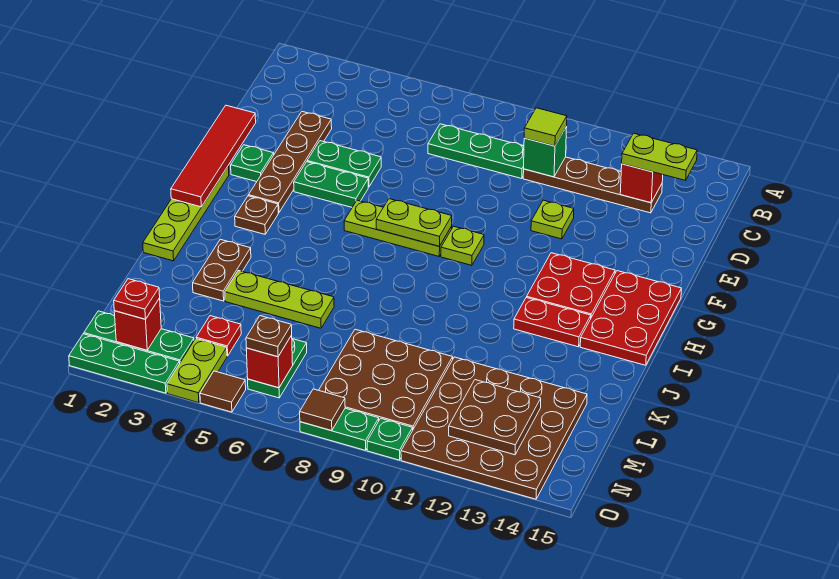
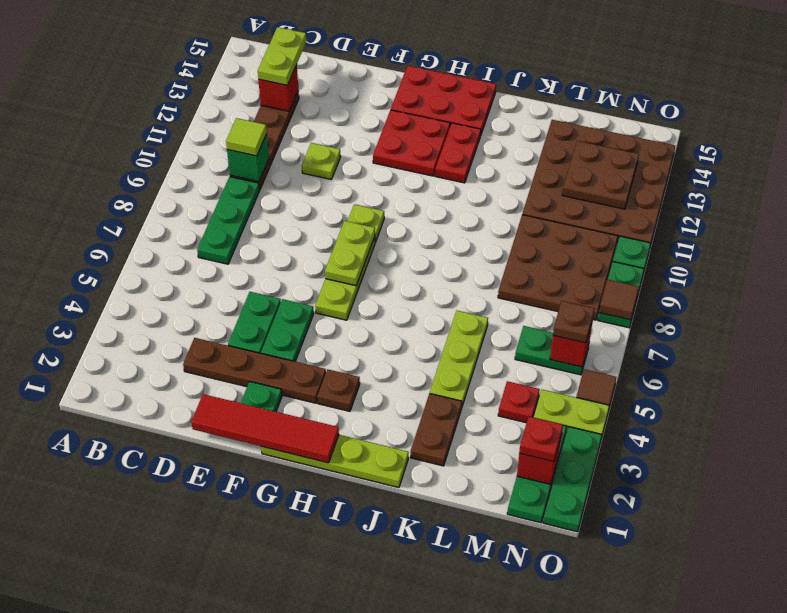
brown 1x2 plate [193,239,251,301] -> brown 1x2 plate turned to [411,394,462,466]

